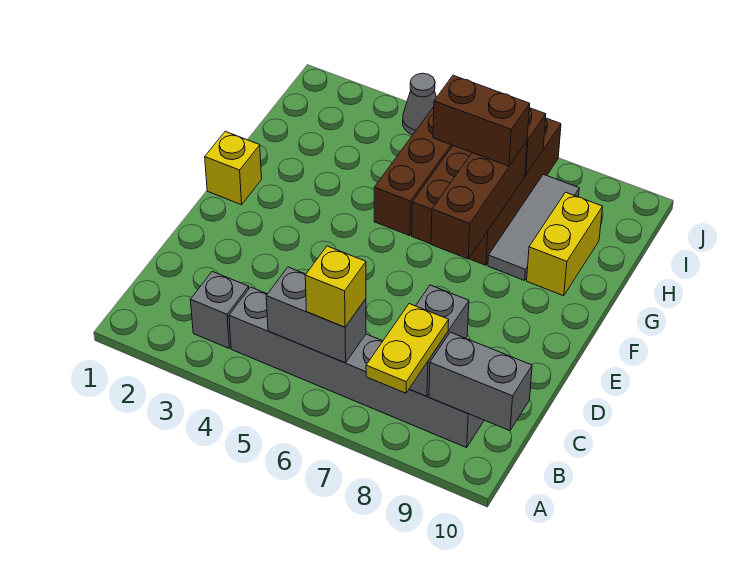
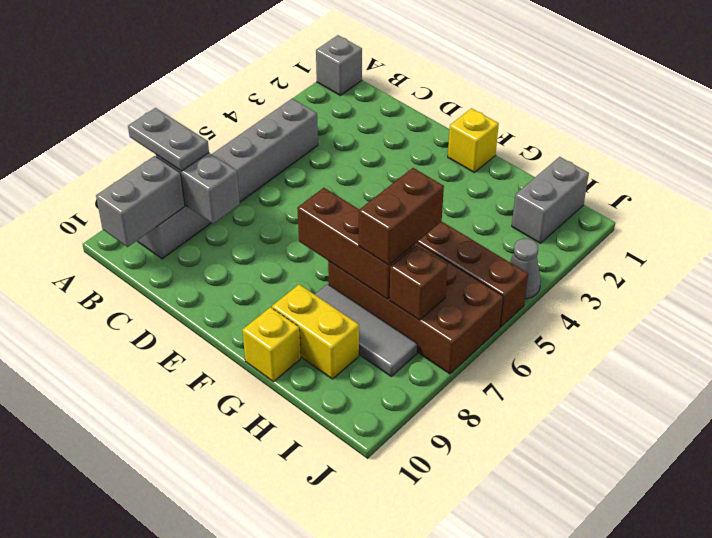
yellow 1x2 plate [366,304,449,393] -> grey 1x2 plate [128,108,209,171]
grey 1x1 brick [190,271,249,348] -> grey 1x1 brick moved to [316,35,362,96]
grey 1x2 brick [266,267,366,363] -> grey 1x2 brick moved to [512,157,589,243]
yellow 1x1 brick [305,246,366,327] -> yellow 1x1 brick moved to [242,307,301,382]

